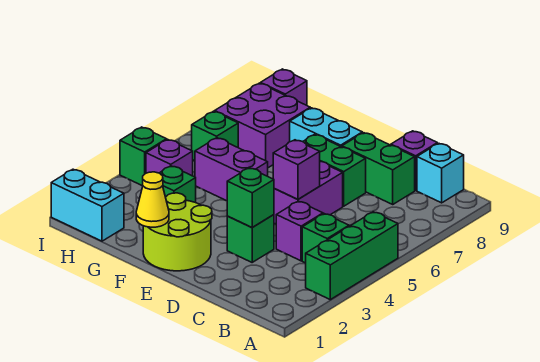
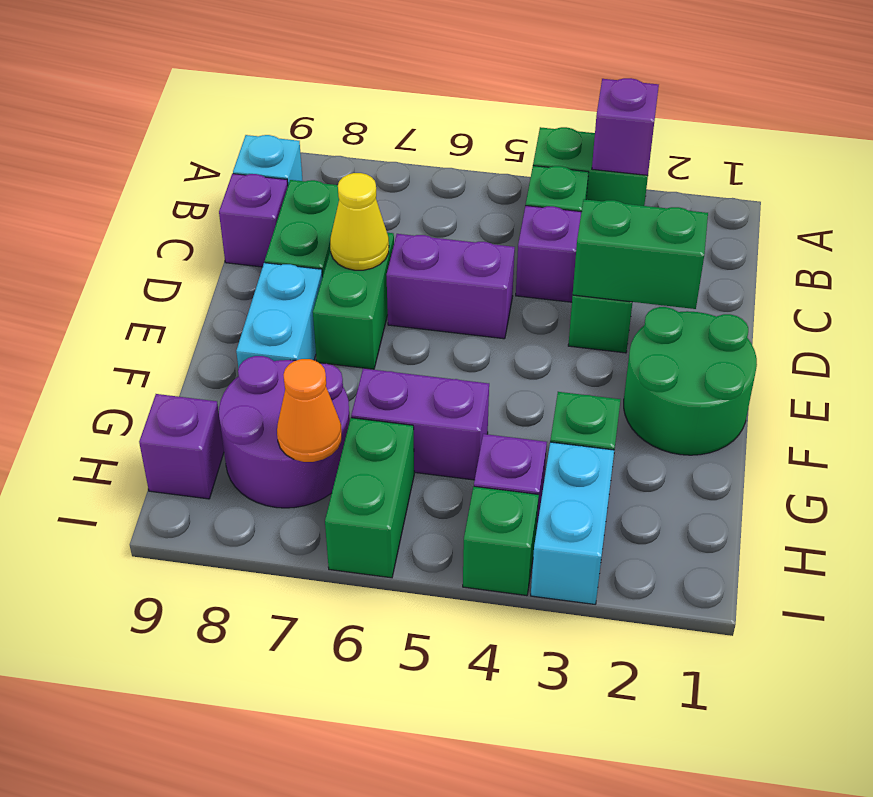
green 1x3 brick [306,212,398,300] -> green 1x2 brick [533,127,648,206]
green 1x1 brick [227,168,274,227] -> green 1x2 brick [573,199,708,309]
purple 1x1 brick [273,140,320,199] -> purple 1x1 brick moved to [592,78,659,175]
lime 2x2 round brick [143,193,212,271] -> green 2x2 round brick [624,307,757,455]
yellow 1x1 cone [136,172,169,227] -> yellow 1x1 cone moved to [330,173,389,270]
purple 1x2 brick [195,138,268,201] -> purple 1x2 brick turned to [351,368,489,480]
purple 2x2 brick [215,83,310,168] -> purple 2x2 round brick [219,356,350,508]
cyan 1x2 brick [51,169,124,241] -> cyan 1x2 brick moved to [531,442,614,604]
green 1x1 brick [192,111,238,161] -> green 1x2 brick [325,418,414,578]
none -> orange 1x1 cone [277,359,342,462]

